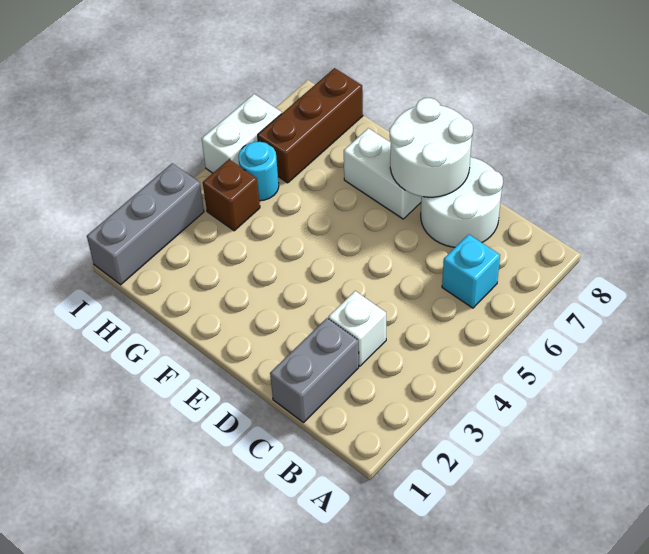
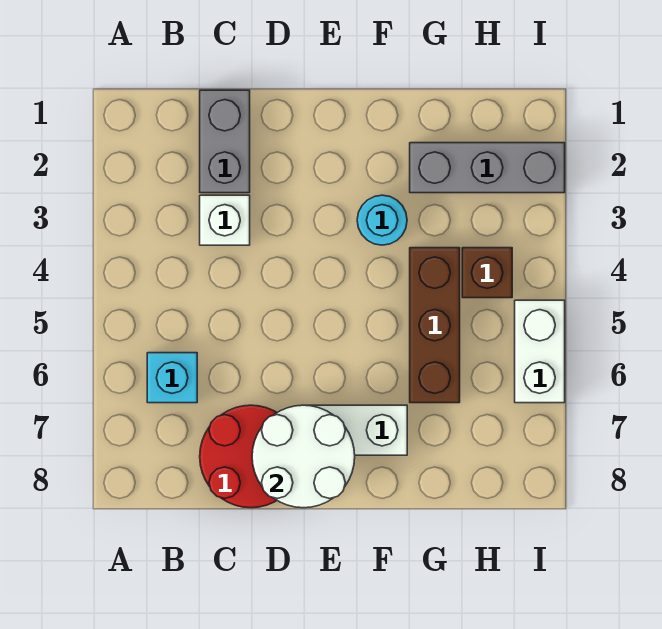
white 2x2 round brick [421,157,503,247] -> red 2x2 round brick [200,405,277,508]
cyan 1x1 round brick [238,142,279,201] -> cyan 1x1 round brick moved to [357,195,407,245]
brown 1x3 brick [258,68,363,183] -> brown 1x3 brick moved to [410,248,460,403]
grey 1x3 brick [87,163,204,285] -> grey 1x3 brick turned to [410,143,565,193]

